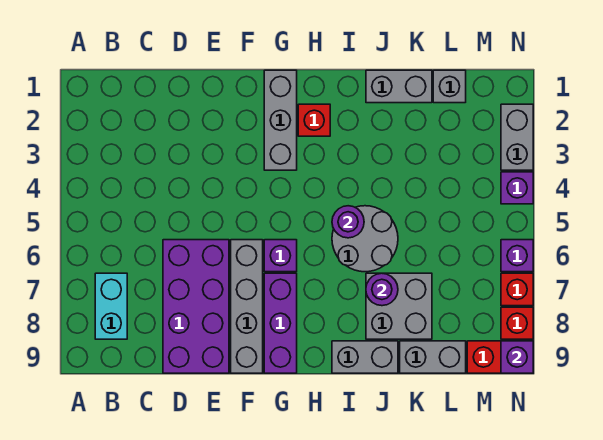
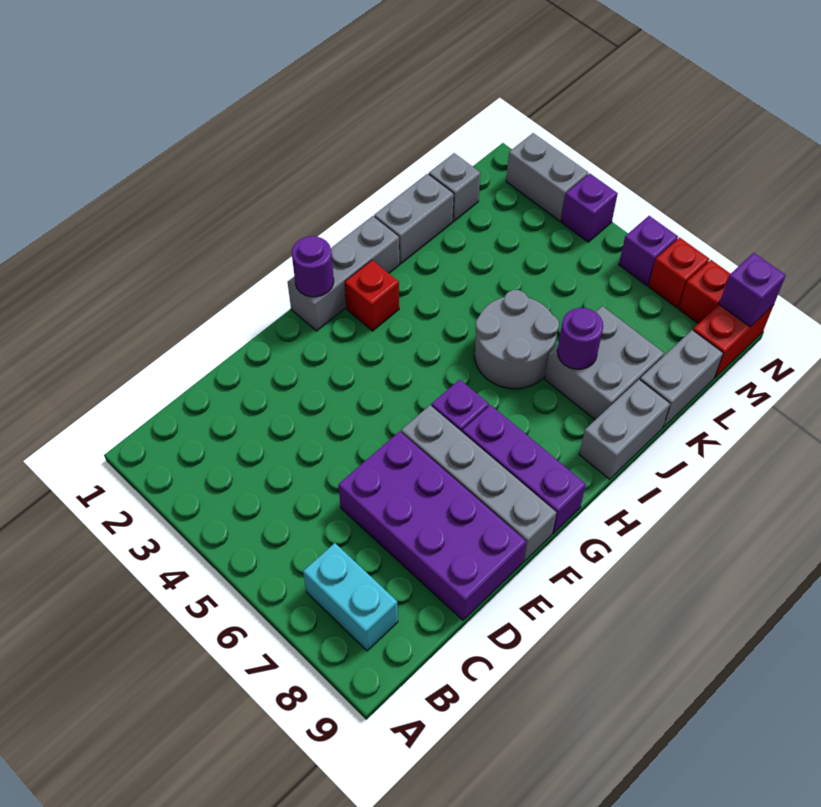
grey 1x3 brick [264,70,297,170] -> grey 1x3 brick turned to [288,216,399,331]
purple 1x1 round brick [332,206,364,238] -> purple 1x1 round brick moved to [292,236,334,297]

